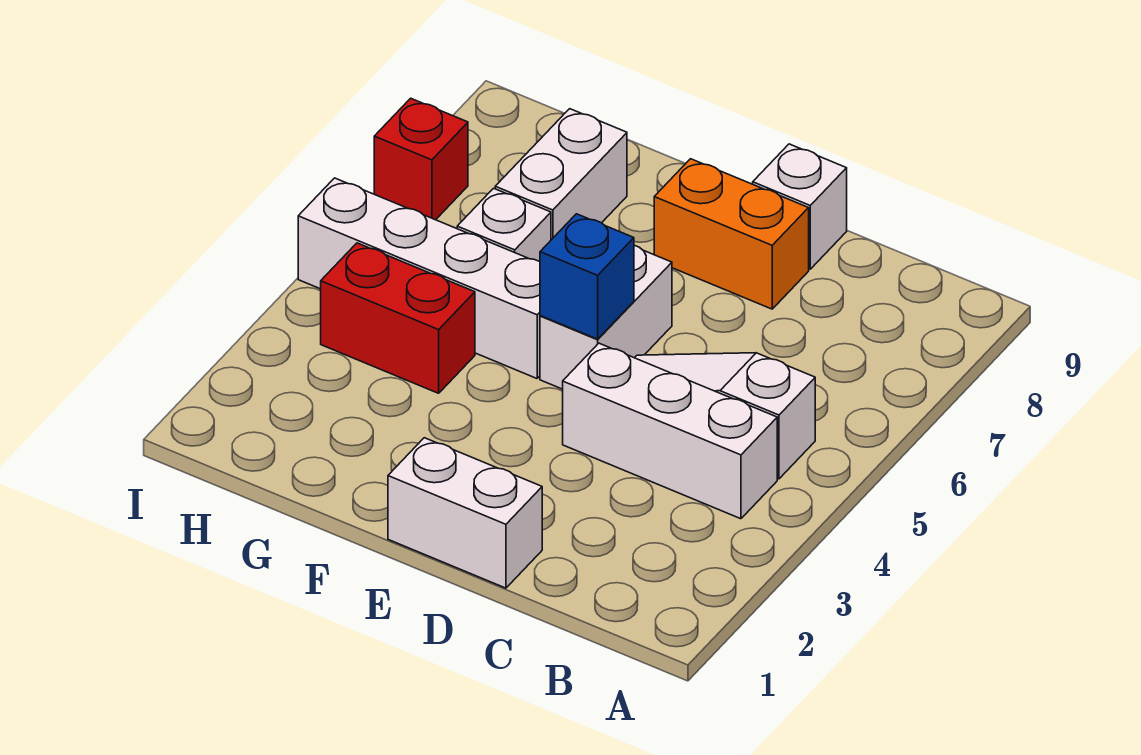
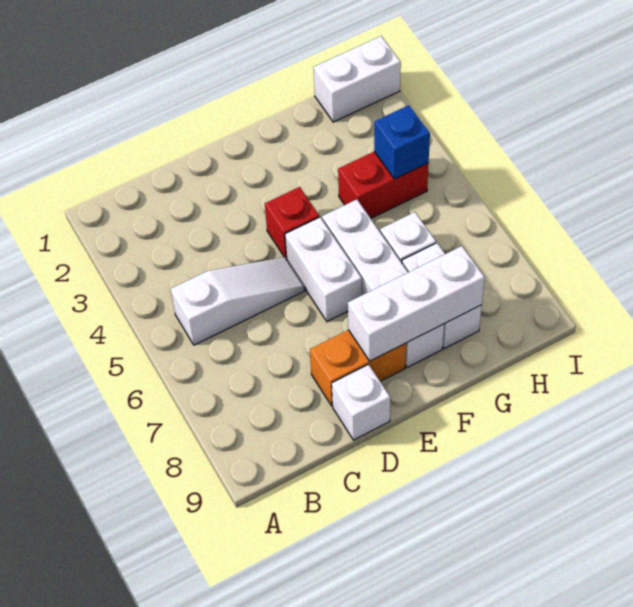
white 1x3 brick [563,343,777,519] -> white 1x3 brick moved to [348,246,485,361]
white 1x2 brick [388,438,542,588] -> white 1x2 brick moved to [314,36,401,122]
blue 1x1 brick [540,214,634,339] -> blue 1x1 brick moved to [374,105,430,179]
white 1x4 brick [298,178,540,378] -> white 1x4 brick turned to [322,200,444,368]
red 1x1 brick [374,98,468,220] -> red 1x1 brick moved to [265,187,319,259]

